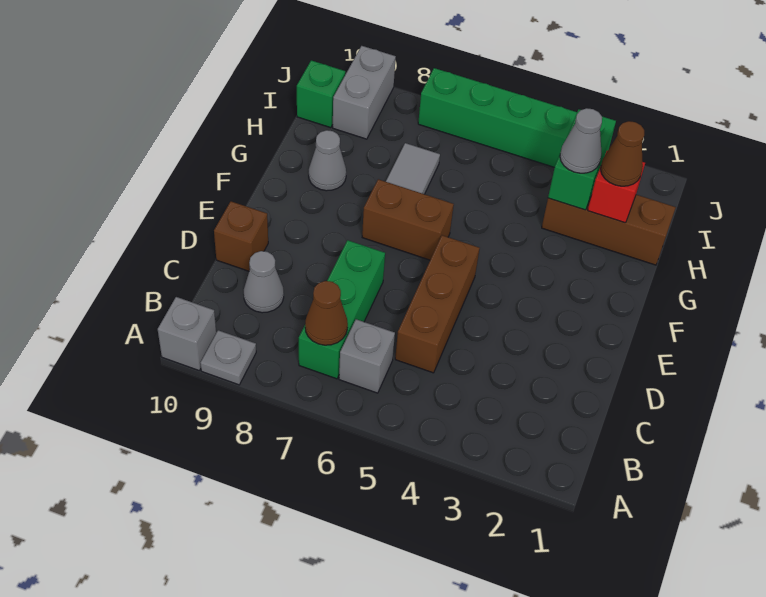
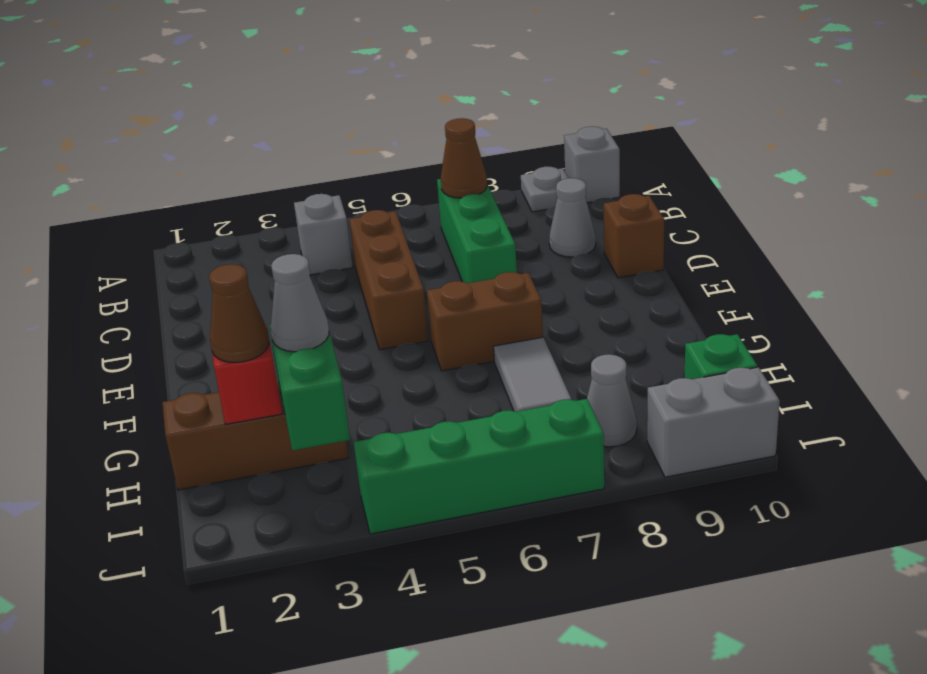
grey 1x1 brick [339,319,395,393] -> grey 1x1 brick moved to [294,194,353,275]
grey 1x1 cone [309,130,346,191] -> grey 1x1 cone moved to [587,354,637,447]
grey 1x2 brick [333,46,396,139] -> grey 1x2 brick turned to [647,367,780,477]

